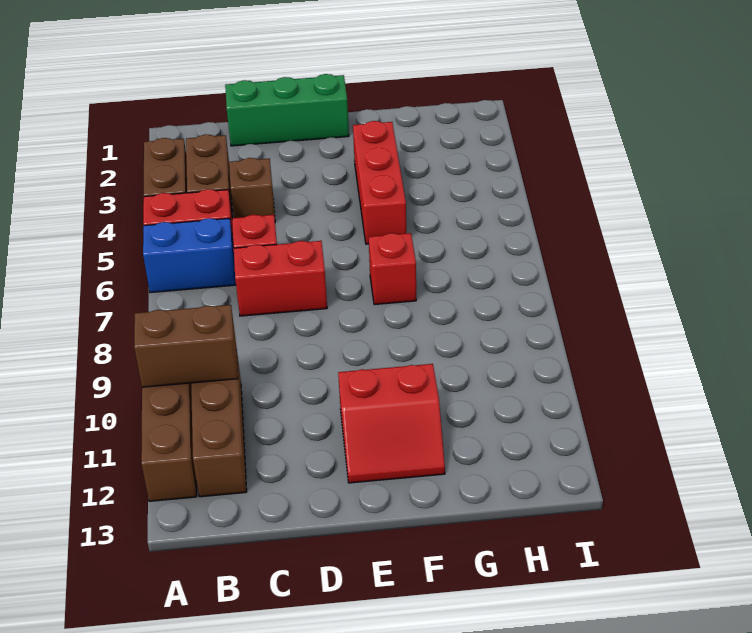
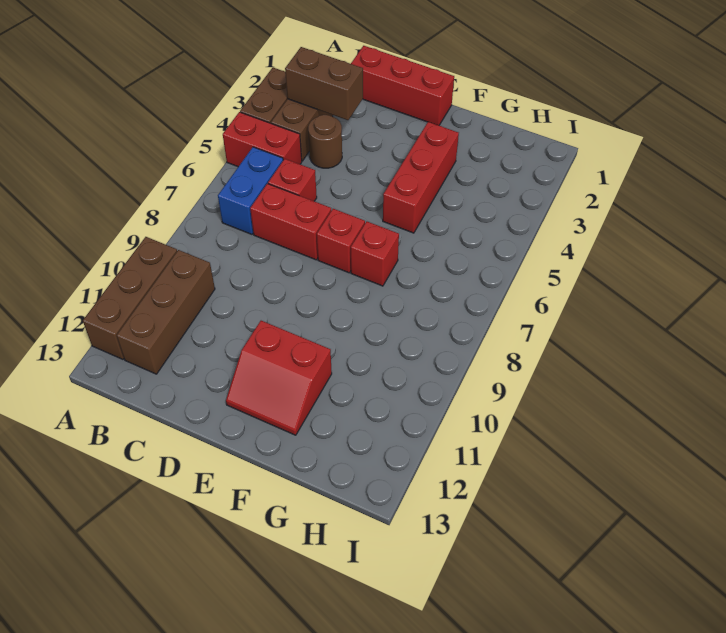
blue 1x2 brick [143,218,236,293] -> blue 1x2 brick turned to [218,147,283,234]
brown 1x2 brick [134,305,238,387] -> brown 1x2 brick moved to [285,47,363,120]
green 1x3 brick [225,74,349,146] -> red 1x3 brick [351,46,454,126]
brown 1x1 brick [229,158,275,218] -> brown 1x1 round brick [308,115,342,168]
none -> red 1x1 brick [317,209,365,273]

